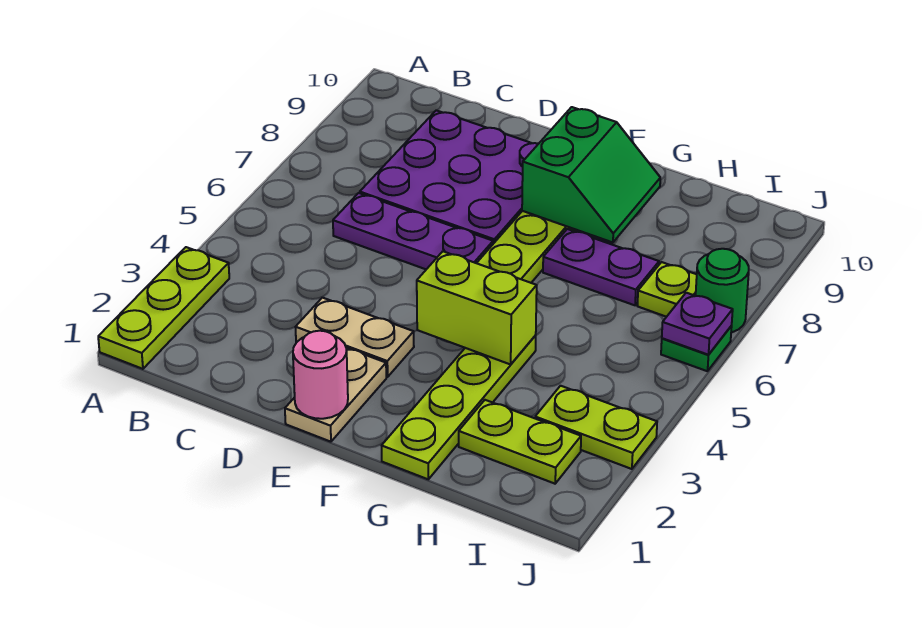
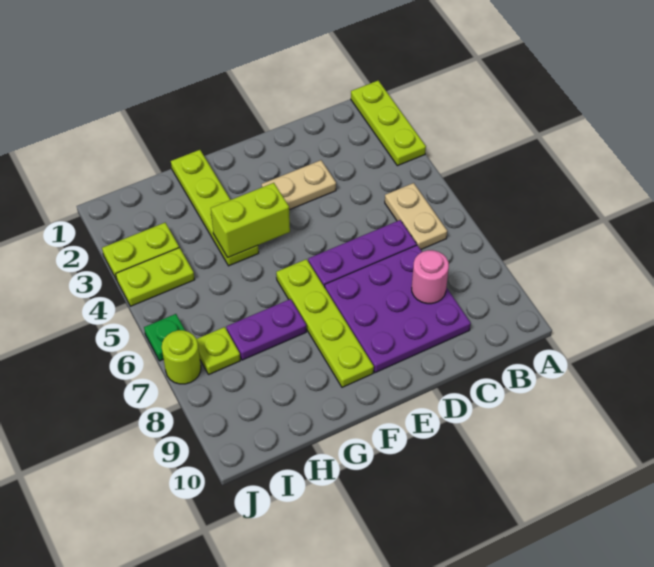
tan 1x2 plate [285,348,386,442] -> tan 1x2 plate moved to [385,183,447,249]
pink 1x1 round brick [293,331,348,419] -> pink 1x1 round brick moved to [412,250,449,304]
green 2x2 slope [522,107,660,242] -> none
lime 1x2 plate [459,400,581,484] -> lime 1x2 plate moved to [116,248,195,306]
purple 1x1 plate [662,293,733,355] -> none
green 1x1 round brick [696,249,749,333] -> lime 1x1 round brick [162,330,201,384]

